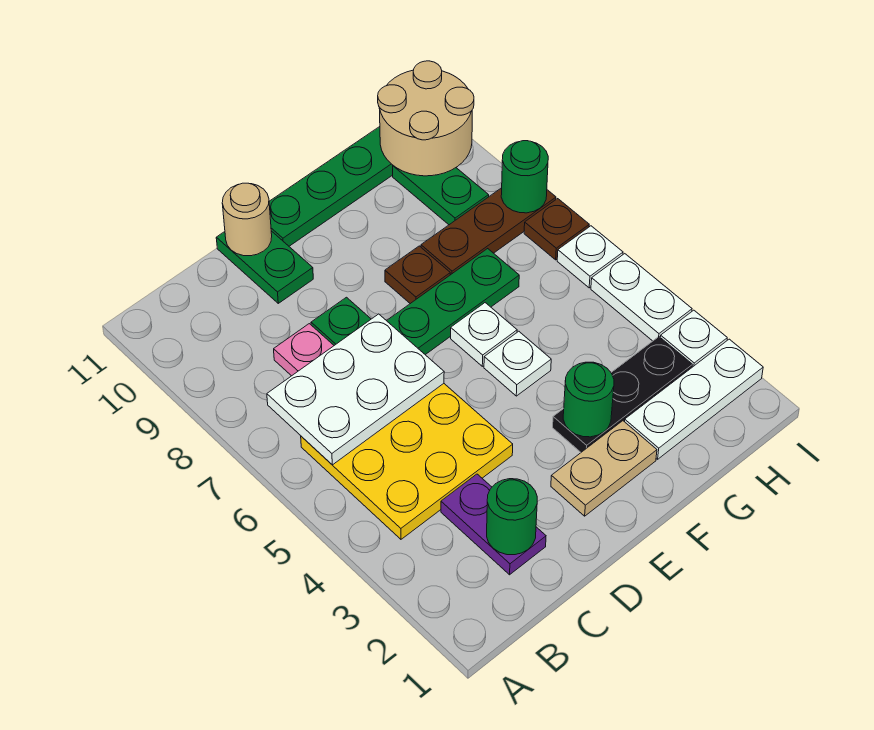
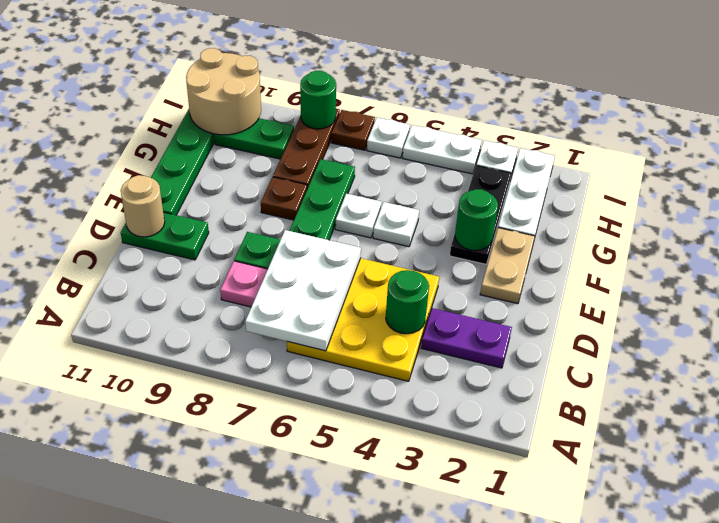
green 1x1 round brick [487,479,537,555] -> green 1x1 round brick moved to [386,270,429,334]

